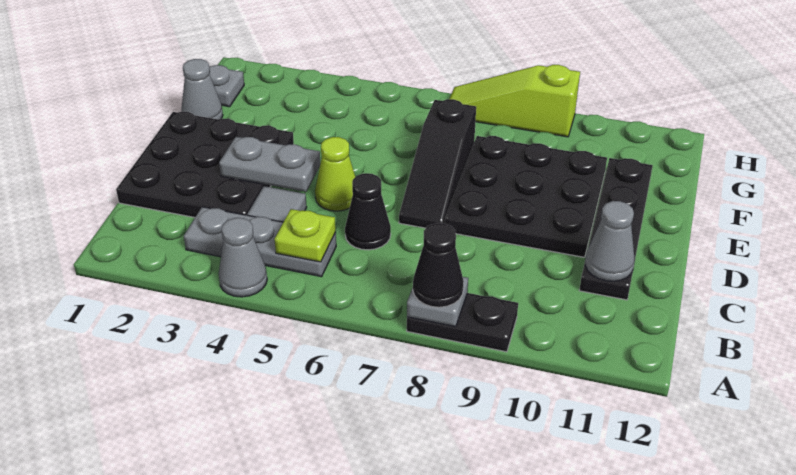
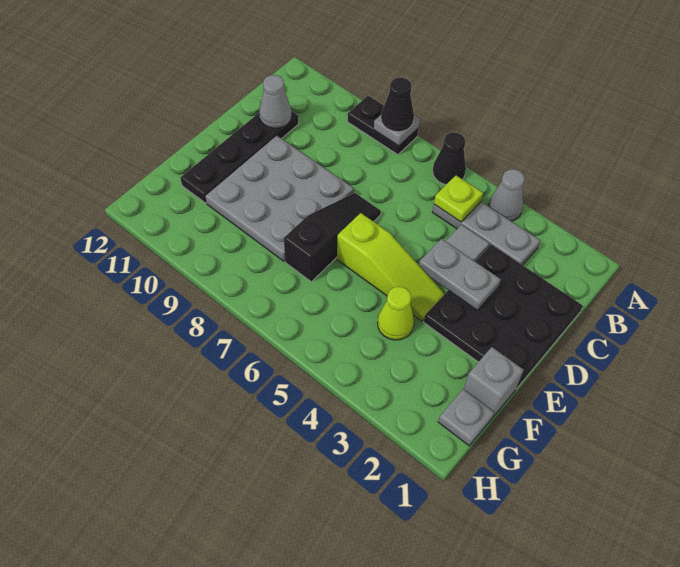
black 1x1 cone [345,173,391,250] -> black 1x1 cone moved to [433,133,466,184]
lime 1x1 cone [315,137,355,211] -> lime 1x1 cone moved to [377,287,414,340]
black 3x3 plate [445,136,607,257] -> grey 3x3 plate [205,136,354,261]
grey 1x1 cone [182,59,223,119] -> grey 1x1 brick [464,347,524,417]
lime 1x3 slope [449,65,580,137] -> lime 1x3 slope moved to [337,213,445,321]

